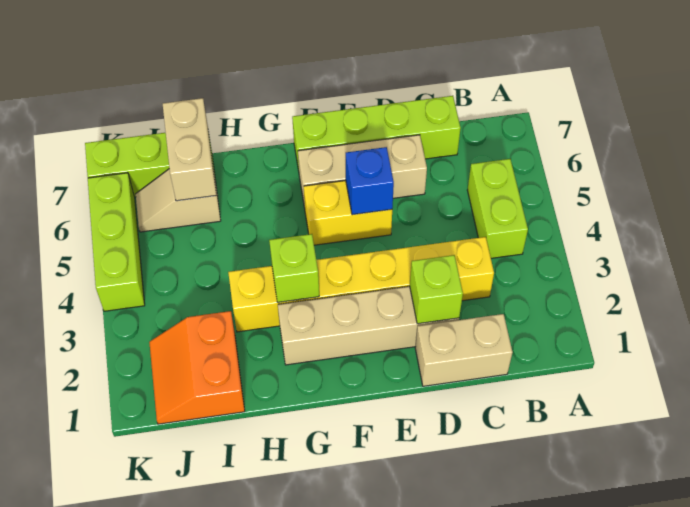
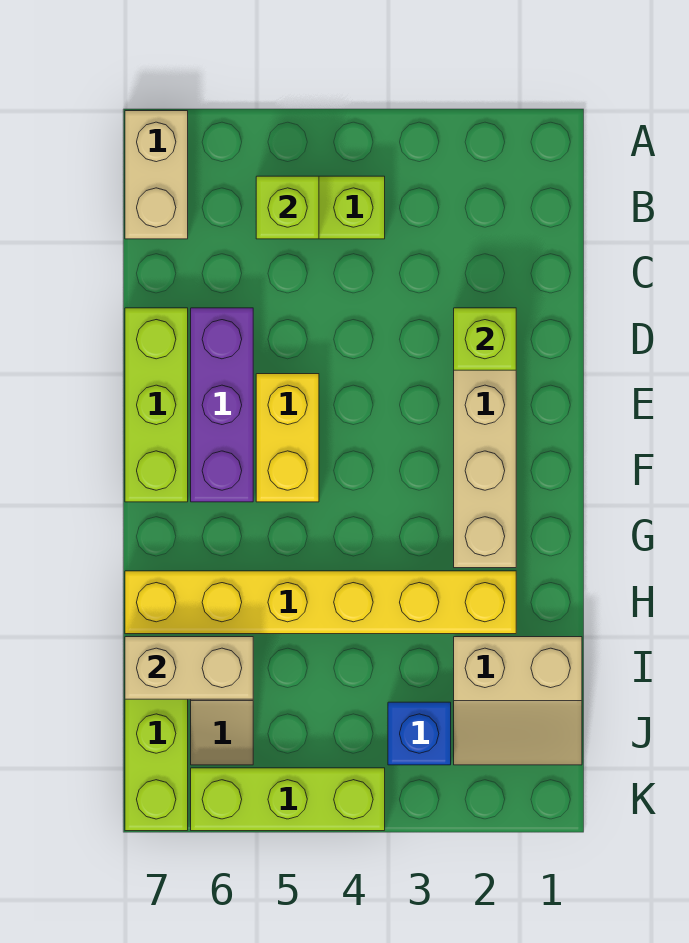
tan 1x2 brick [415,314,513,386] -> tan 1x2 brick moved to [125,111,188,239]
yellow 1x6 brick [228,237,494,332] -> yellow 1x6 brick turned to [125,571,516,634]
lime 1x4 brick [292,96,461,171] -> lime 1x3 brick [125,308,188,502]
tan 1x3 brick [298,135,427,208] -> purple 1x3 brick [191,308,253,502]
blue 1x1 brick [346,147,394,215] -> blue 1x1 brick moved to [388,702,451,765]
lime 1x1 brick [269,234,319,302] -> lime 1x1 brick moved to [256,176,319,239]
orange 2x2 slope [149,311,245,424] -> tan 2x2 slope [454,637,582,765]

